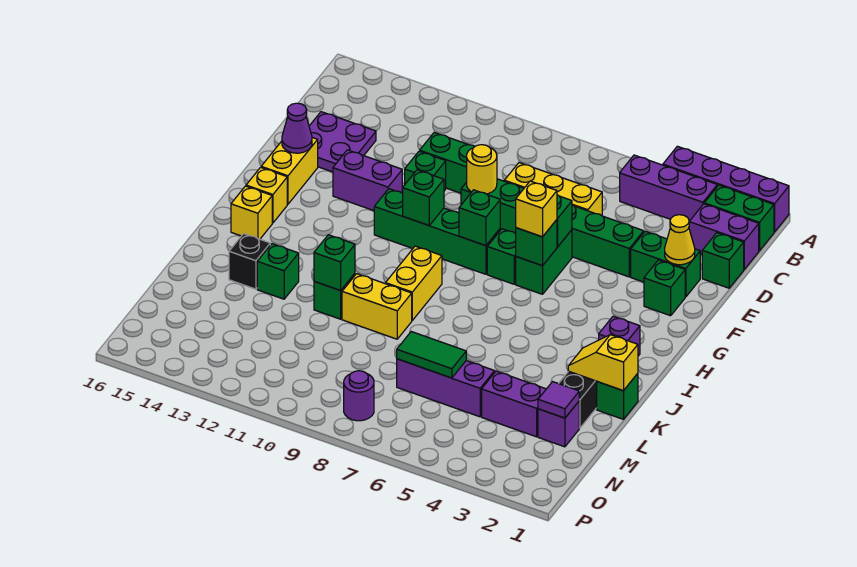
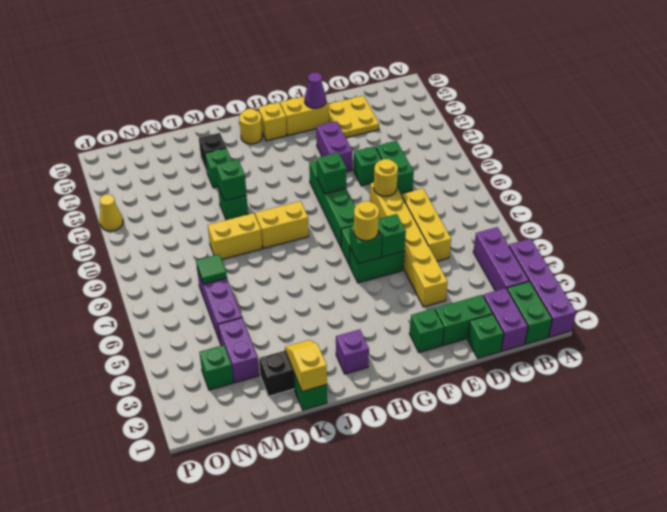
purple 2x2 plate [309,112,376,172] -> yellow 2x2 plate [328,96,379,138]
green 1x2 brick [631,231,700,297] -> green 1x2 brick turned to [435,295,493,346]
yellow 1x1 cone [665,215,695,265] -> yellow 1x1 cone moved to [100,194,123,231]
green 1x6 brick [461,179,644,277] -> yellow 1x6 brick [370,182,448,307]
yellow 1x1 brick [516,181,557,237] -> yellow 1x1 round brick [354,201,379,241]
green 1x1 brick [459,190,500,246] -> green 1x1 brick moved to [199,345,233,390]
yellow 1x1 brick [231,186,272,239] -> yellow 1x1 round brick [239,109,262,144]
yellow 1x2 brick [342,274,412,339] -> yellow 1x2 brick turned to [208,213,262,259]
purple 1x1 brick [538,402,579,447] -> none
purple 1x1 tile [538,382,579,418] -> none
green 1x2 tile [397,332,466,378] -> green 1x1 tile [196,254,227,284]
purple 1x1 round brick [344,371,374,421] -> none

